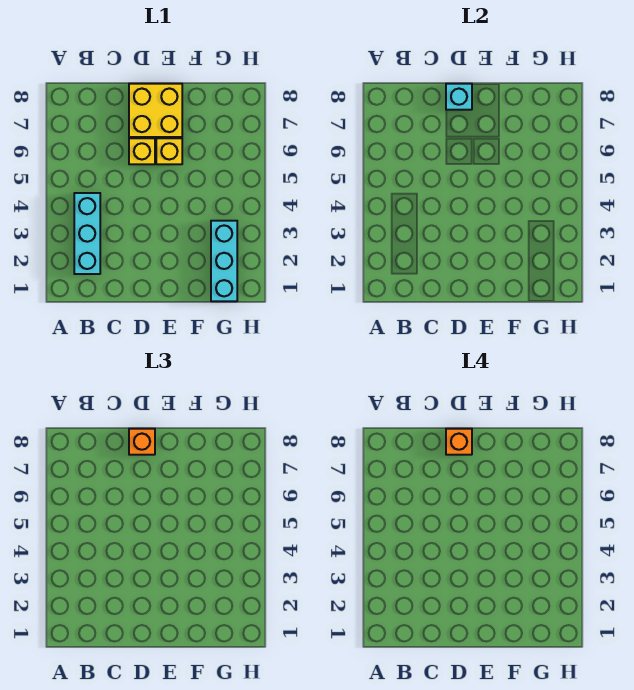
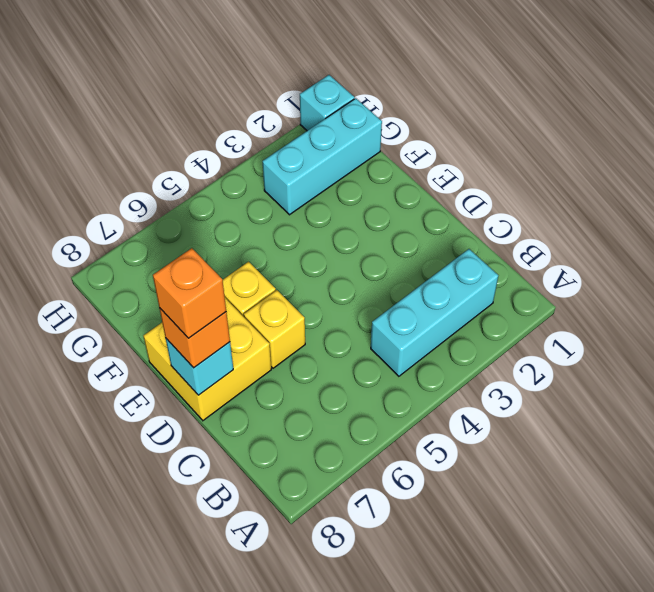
none -> cyan 1x1 brick [300,75,355,131]

